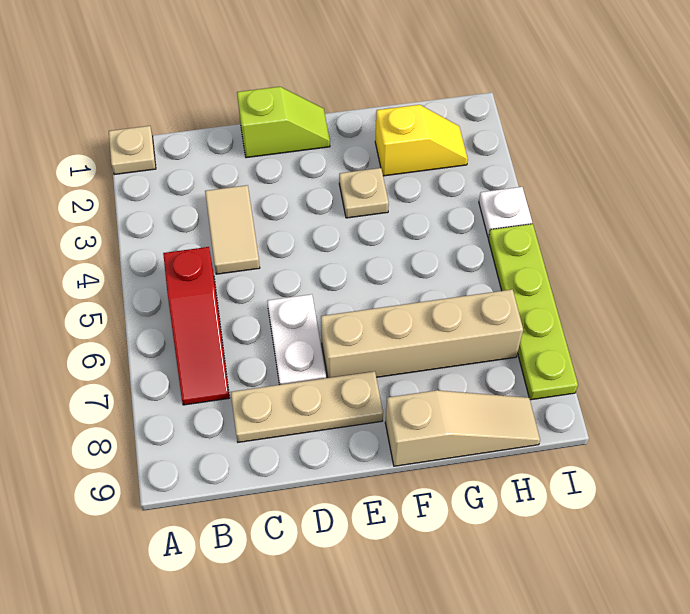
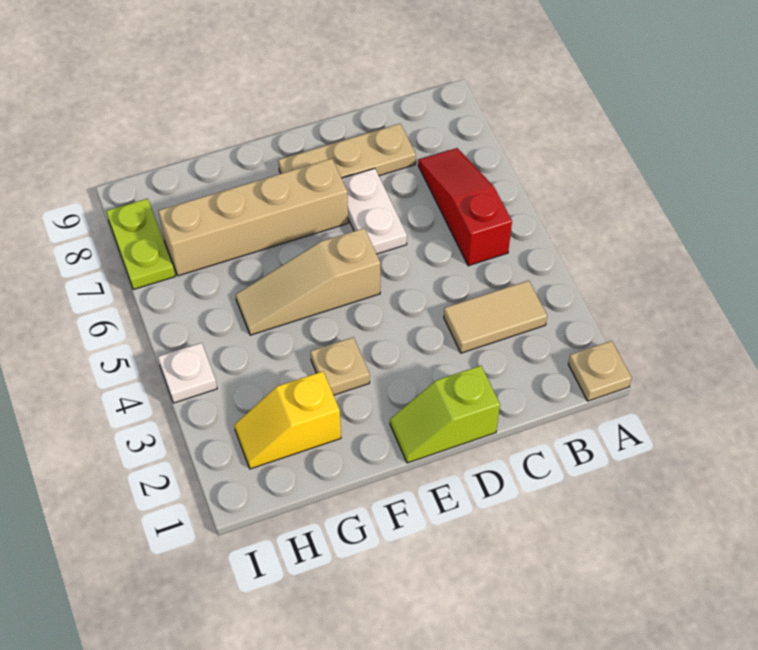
tan 1x2 tile [205,185,260,274] -> tan 1x2 tile turned to [444,281,547,353]
tan 1x3 slope [385,390,540,466] -> tan 1x3 slope moved to [236,228,380,335]
lime 1x4 plate [488,224,578,400] -> lime 1x2 plate [106,199,175,290]

